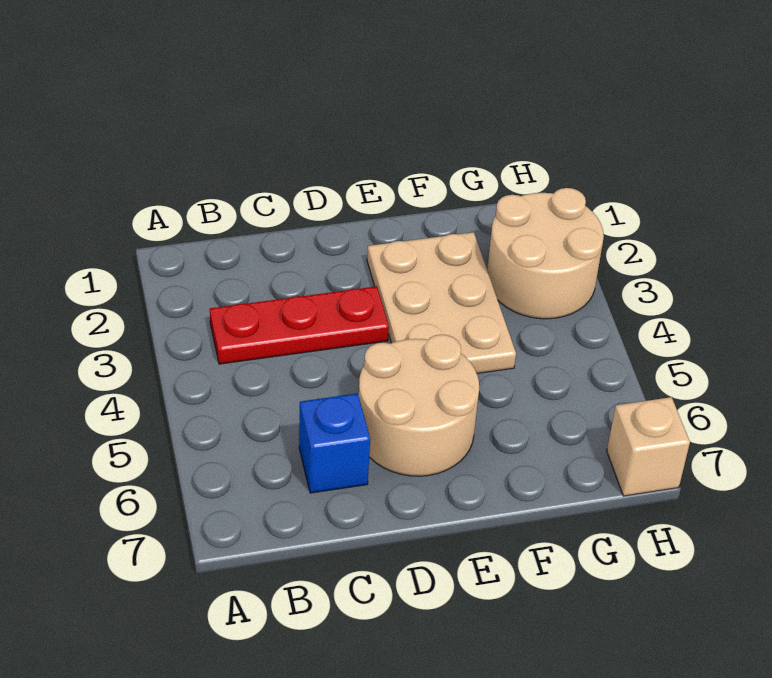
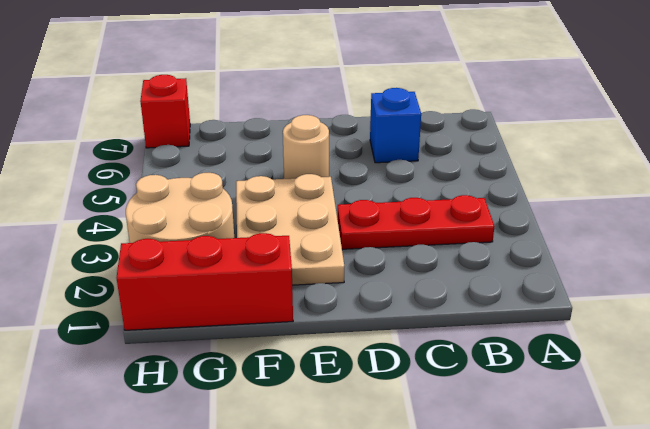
tan 2x2 round brick [359,334,479,476] -> tan 1x1 round brick [283,115,329,179]
none -> red 1x3 brick [116,233,293,330]
tan 1x1 brick [607,397,690,496] -> red 1x1 brick [140,75,190,148]

